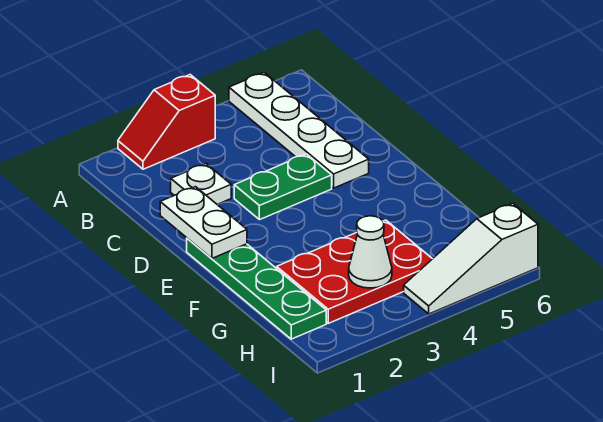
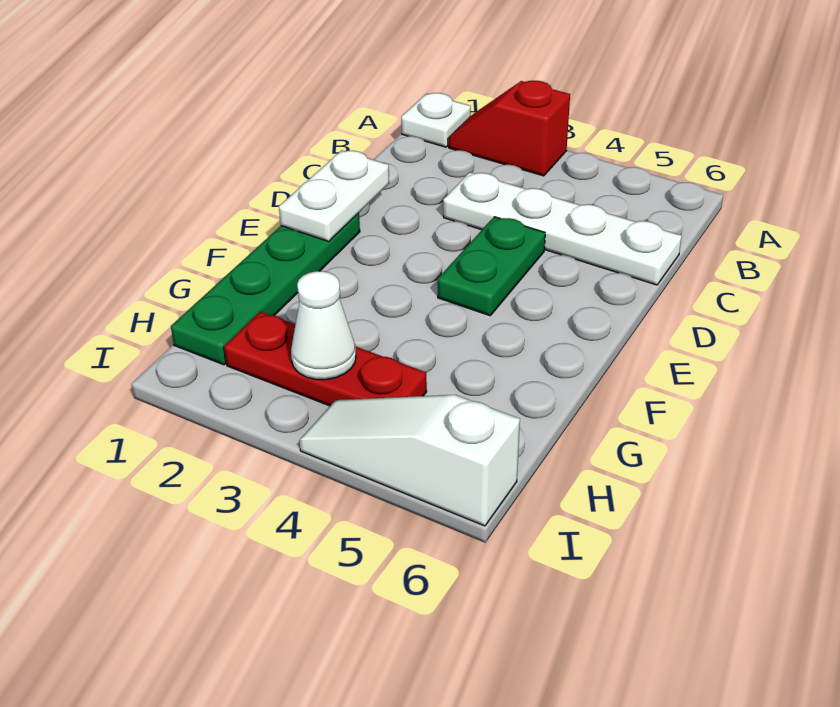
white 1x4 plate [229,72,369,188] -> white 1x4 plate turned to [443,172,682,285]
white 1x1 plate [171,164,231,205] -> white 1x1 plate moved to [401,93,471,147]
green 1x2 plate [234,154,332,220] -> green 1x2 plate turned to [438,217,545,316]
red 2x3 plate [277,220,432,323] -> red 1x3 plate [224,312,427,406]

